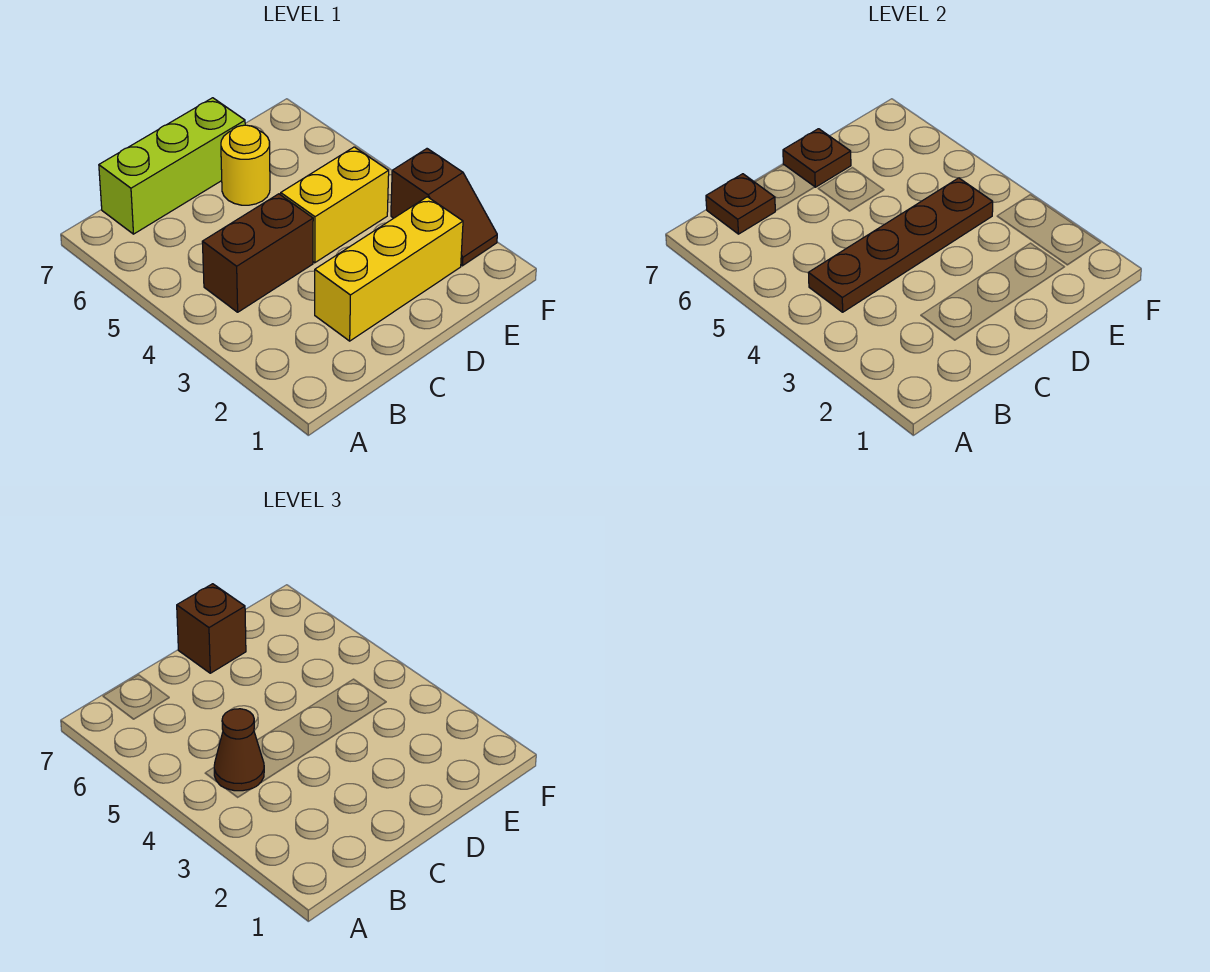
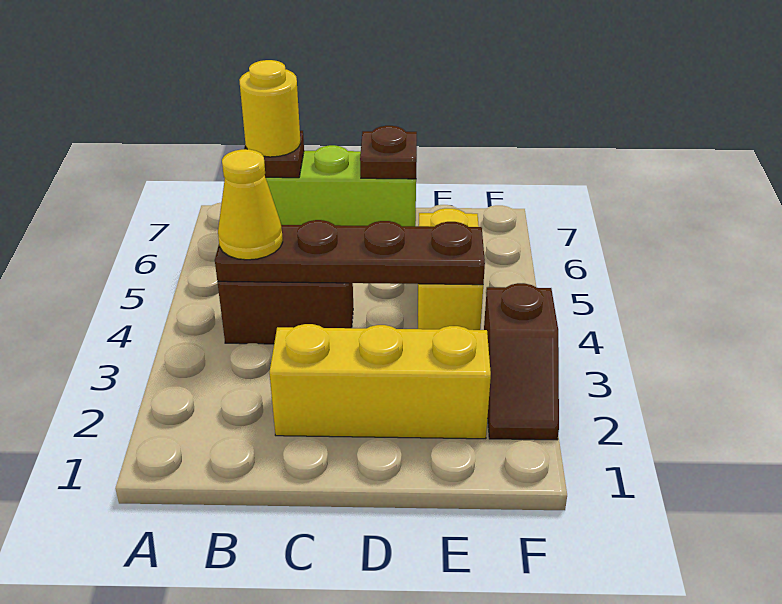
brown 1x1 cone [214,709,264,791] -> yellow 1x1 cone [218,149,283,260]
yellow 1x2 brick [281,147,389,263] -> yellow 1x2 brick turned to [418,208,483,330]
yellow 1x1 round brick [221,125,270,205] -> yellow 1x1 round brick moved to [239,60,301,157]
brown 1x1 brick [177,584,246,673] -> none

